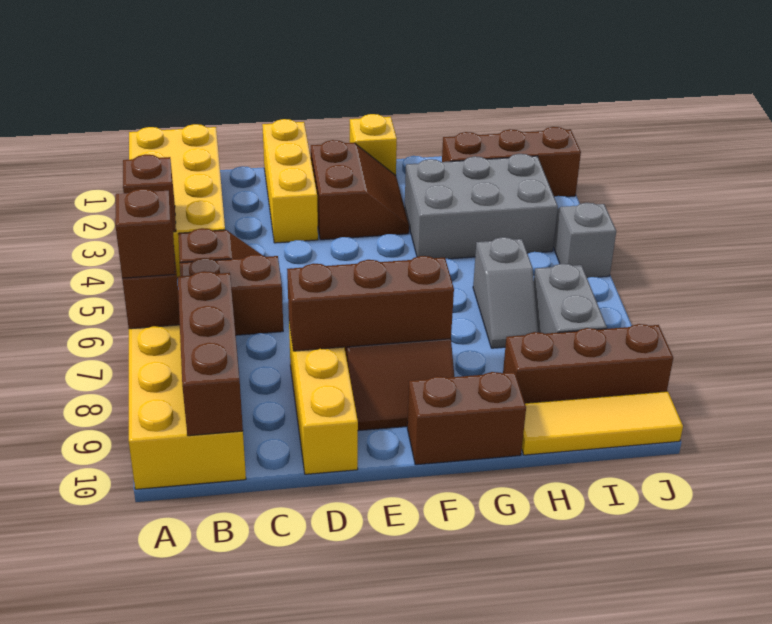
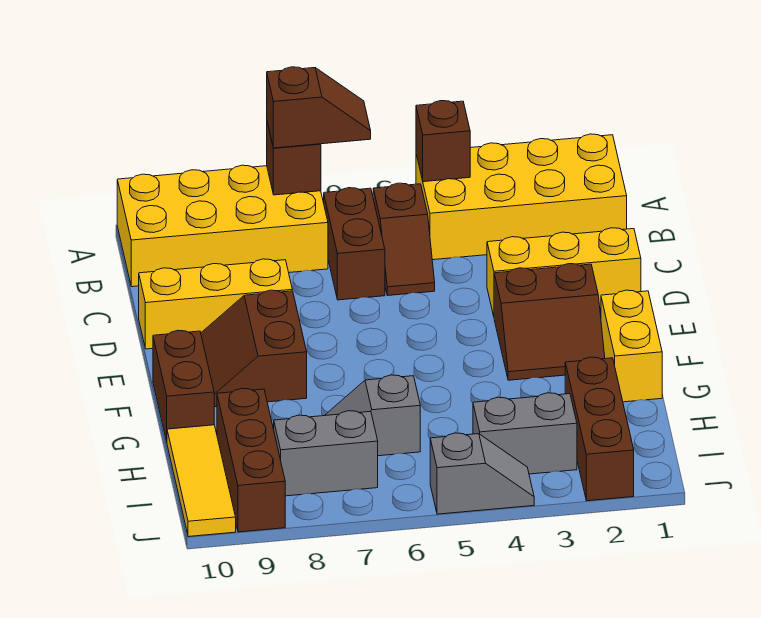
brown 1x3 brick [178,271,243,436] -> none
brown 1x3 brick [287,256,454,351] -> none
yellow 1x1 brick [350,114,397,175] -> yellow 1x2 brick [601,290,662,402]
grey 2x3 brick [405,154,558,259] -> grey 1x2 brick [473,393,577,474]

